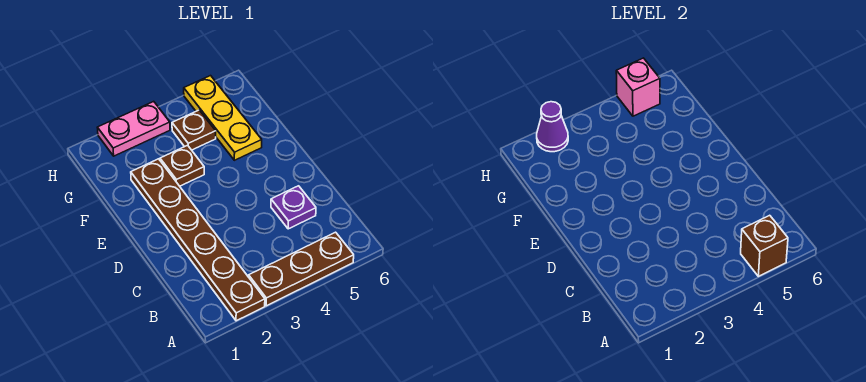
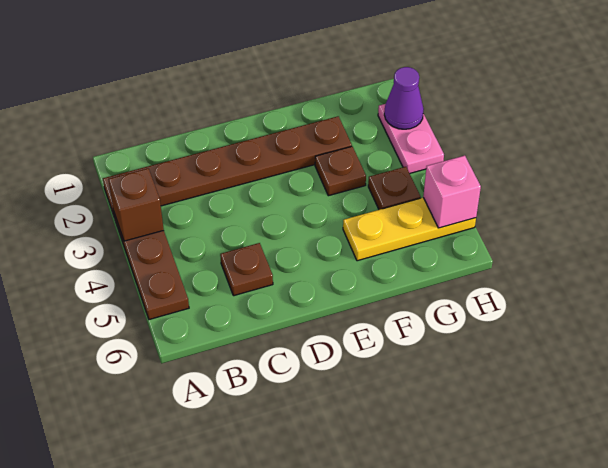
brown 1x1 brick [741,215,788,276] -> brown 1x1 brick moved to [108,168,164,241]
purple 1x1 plate [271,186,316,229] -> brown 1x1 plate [220,243,273,296]

